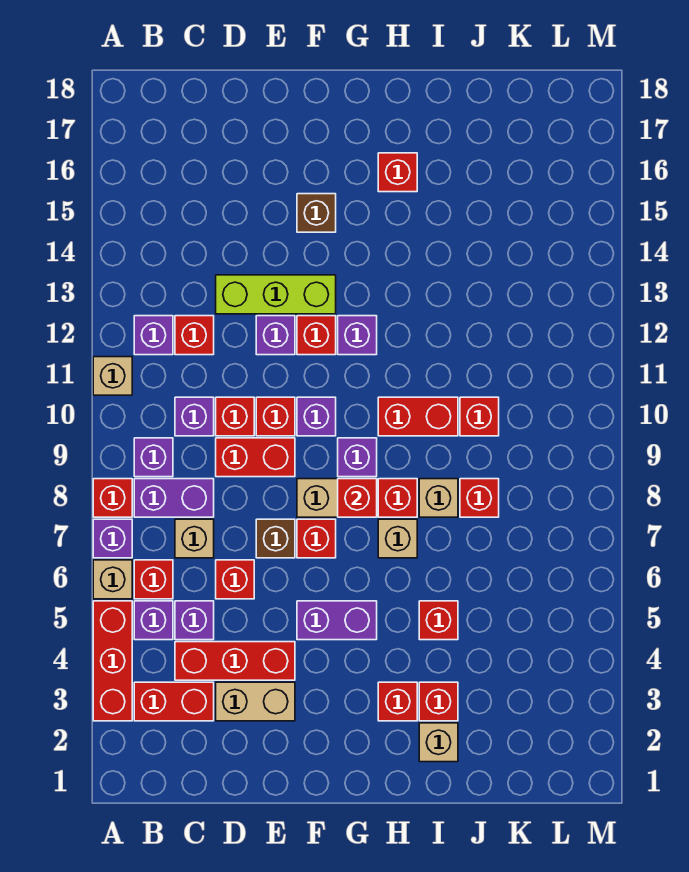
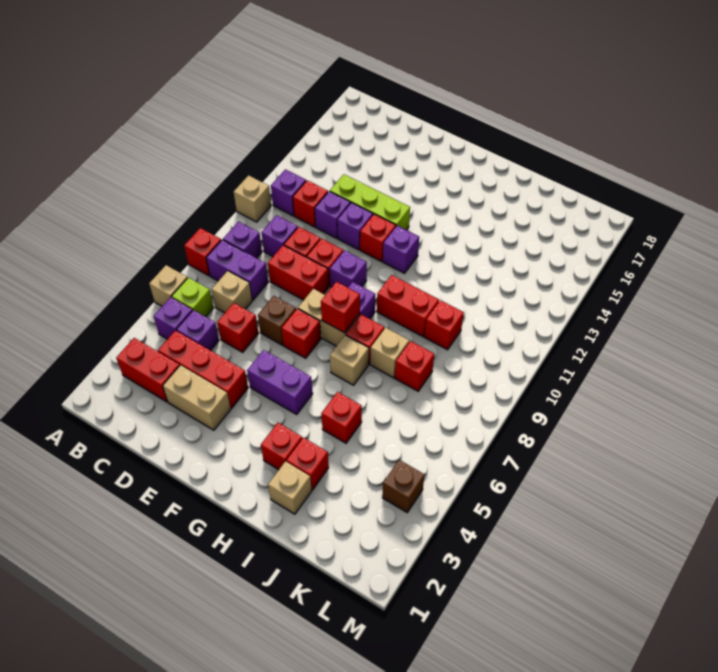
red 1x3 brick [93,601,132,721] -> none
purple 1x1 brick [93,519,132,558] -> purple 1x1 brick moved to [315,191,350,238]
red 1x1 brick [134,560,173,599] -> lime 1x1 brick [172,278,214,317]
brown 1x1 brick [297,194,336,232] -> brown 1x1 brick moved to [382,460,425,512]
red 1x1 brick [378,153,417,192] -> none

